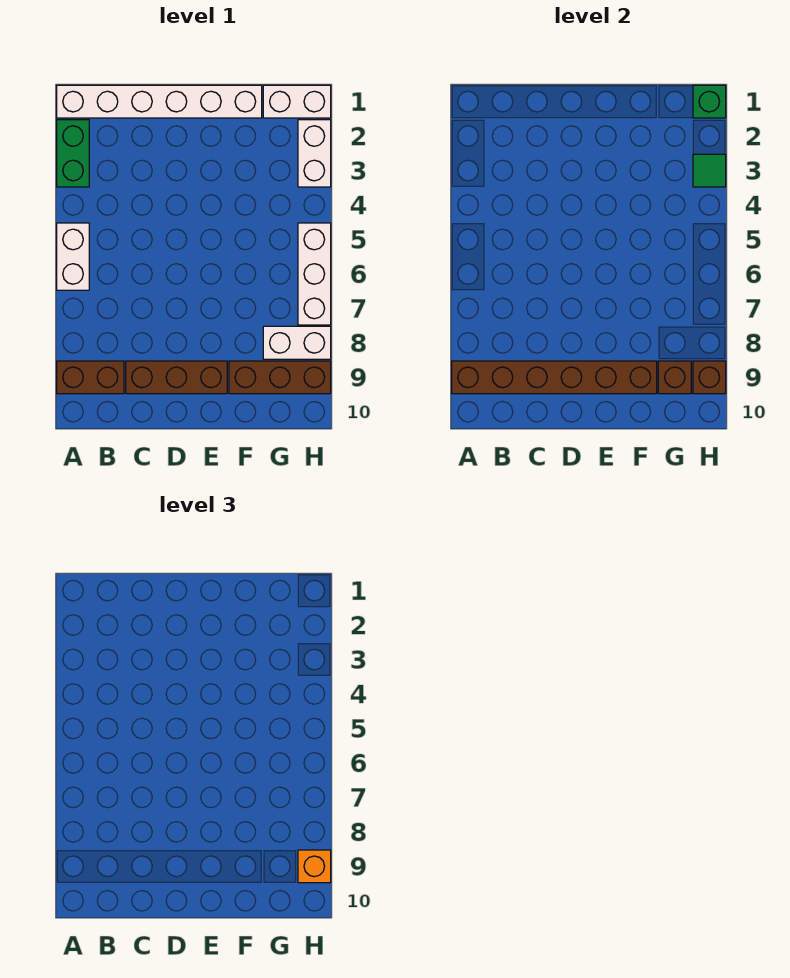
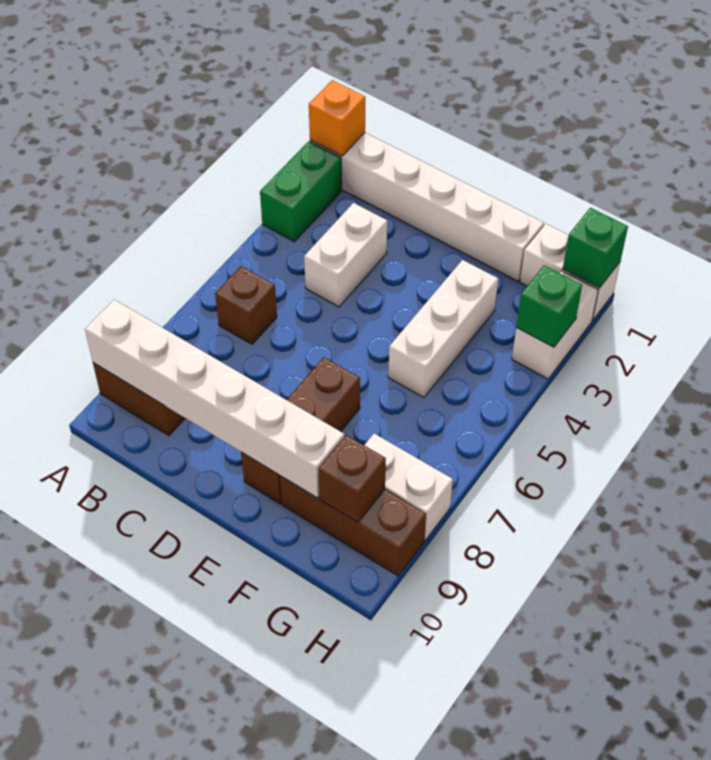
white 1x2 brick [57,223,89,290] -> white 1x2 brick moved to [304,203,387,307]
brown 1x6 brick [452,361,657,394] -> white 1x6 brick [85,300,344,498]
brown 1x3 brick [126,361,227,394] -> brown 1x3 brick turned to [241,357,360,504]
green 1x1 tile [693,154,726,187] -> green 1x1 brick [516,265,582,347]
white 1x3 brick [298,223,331,325] -> white 1x3 brick moved to [388,260,498,398]
brown 1x1 brick [693,361,726,394] -> brown 1x1 brick moved to [215,266,277,344]
orange 1x1 brick [298,850,331,883] -> orange 1x1 brick moved to [309,80,365,156]

